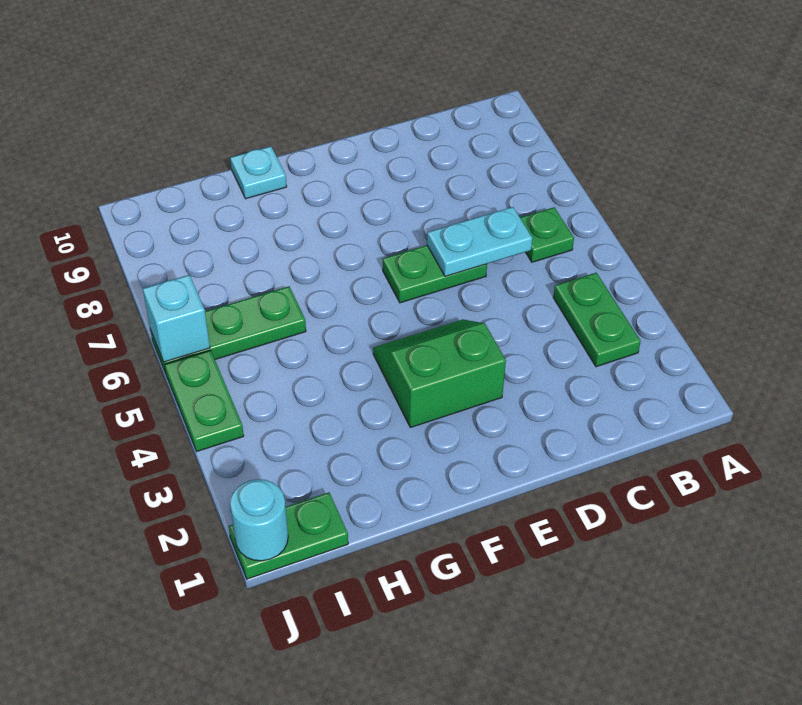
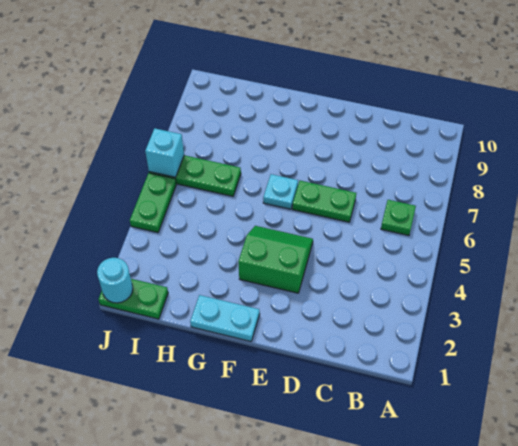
green 1x2 plate [553,273,641,367] -> none
cyan 1x2 plate [427,207,532,277] -> cyan 1x2 plate moved to [190,295,260,341]
cyan 1x1 plate [230,146,287,199] -> cyan 1x1 plate moved to [263,174,298,209]

